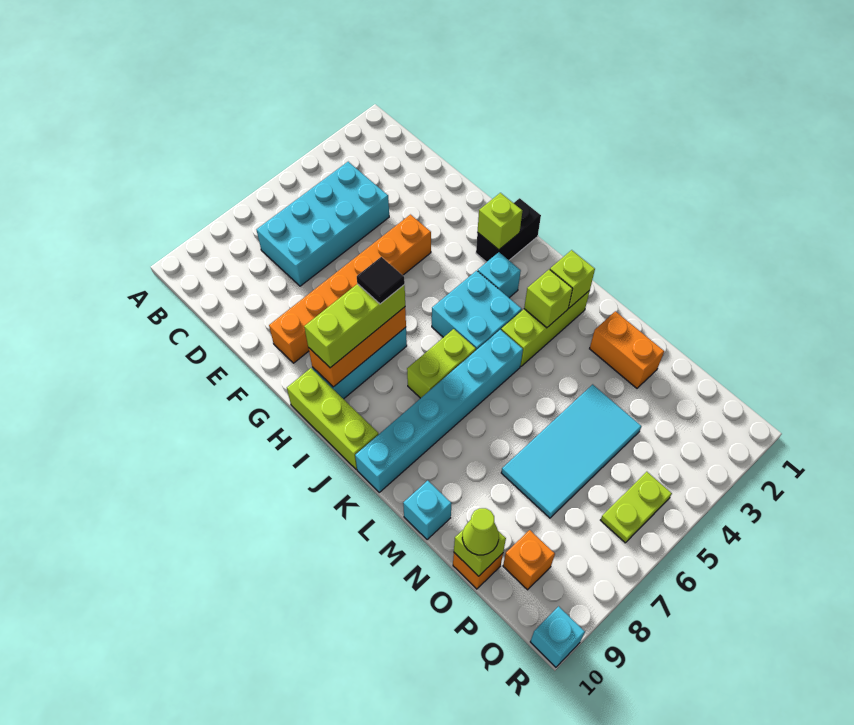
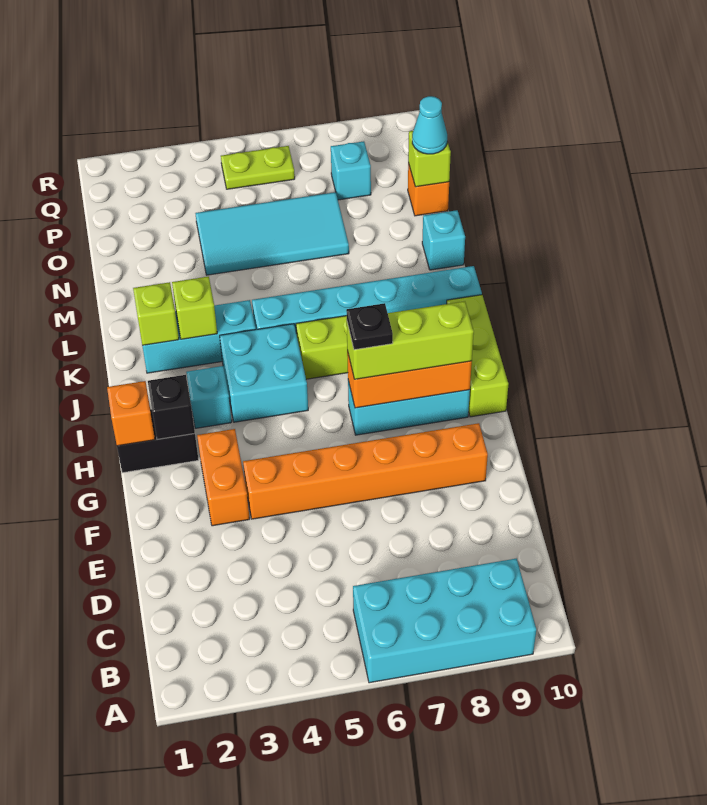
cyan 2x4 brick [256,162,389,286] -> cyan 2x4 brick moved to [353,559,536,683]
lime 1x1 brick [478,193,522,250] -> black 1x1 brick [148,375,195,439]
black 1x1 tile [357,257,405,304] -> black 1x1 plate [346,303,393,350]
lime 1x3 brick [501,291,590,366] -> cyan 1x3 brick [142,300,256,373]
orange 1x2 brick [590,311,664,388] -> orange 1x2 brick moved to [197,429,250,526]
lime 1x1 cone [462,508,499,555] -> cyan 1x1 cone [412,96,447,154]
orange 1x1 brick [503,530,555,590] -> orange 1x1 brick moved to [107,381,155,446]
cyan 1x1 brick [530,606,585,667] -> cyan 1x1 brick moved to [331,141,371,200]

